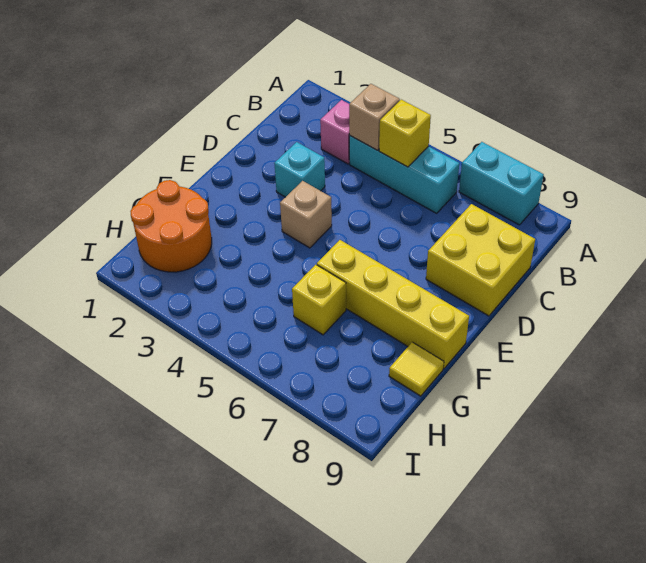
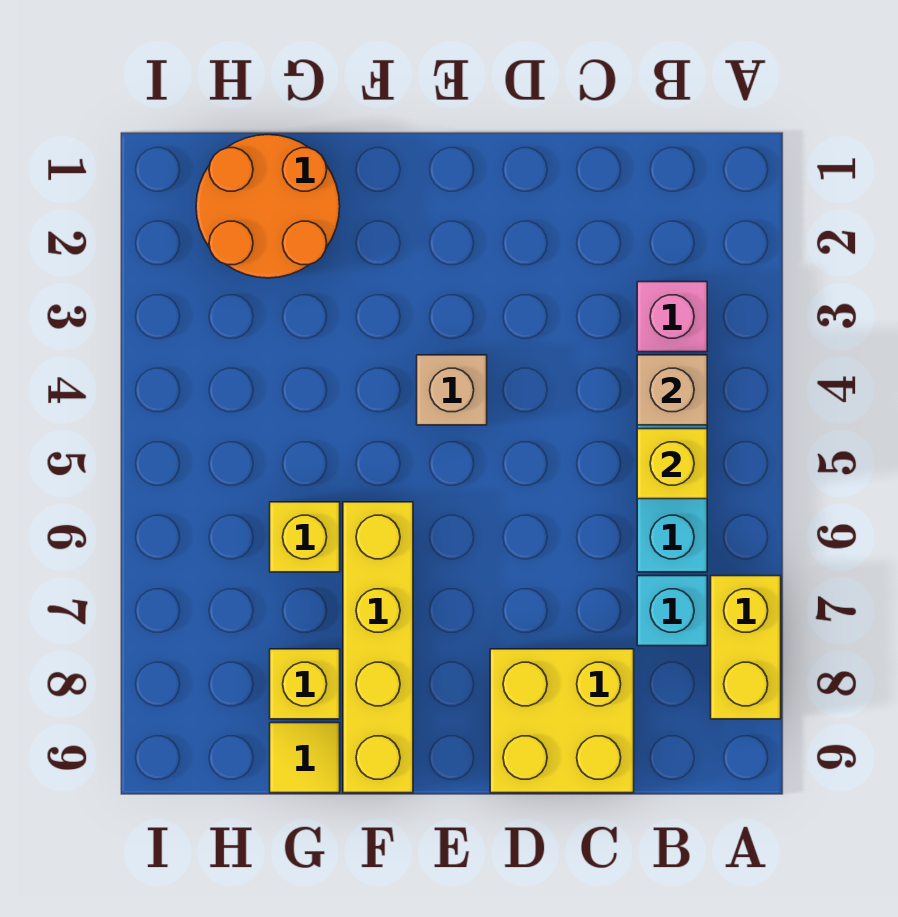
cyan 1x2 brick [459,142,544,225] -> yellow 1x2 brick [711,576,781,719]
cyan 1x1 brick [274,142,325,197] -> cyan 1x1 brick moved to [637,576,707,646]
none -> yellow 1x1 brick [270,649,340,719]

